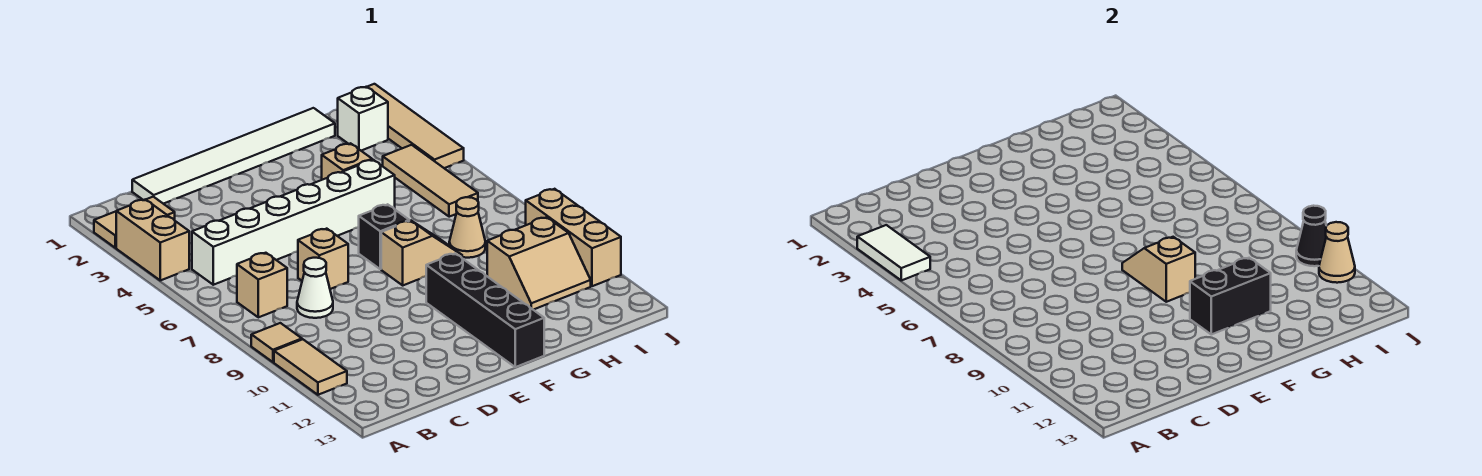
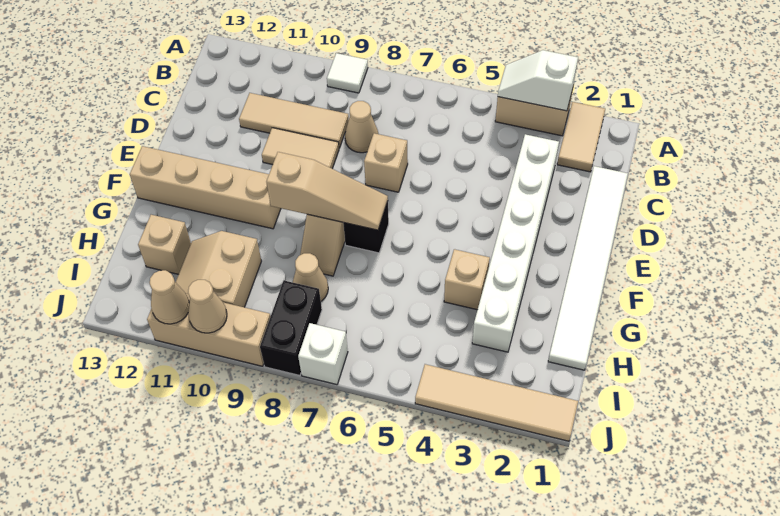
white 1x2 tile [857,225,930,280] -> white 1x2 slope [498,50,578,111]
tan 1x1 tile [251,323,302,362] -> white 1x1 tile [327,53,368,93]
tan 1x2 tile [274,339,347,395] -> tan 1x2 tile moved to [262,128,339,169]
white 1x6 brick [192,160,395,285] -> white 1x6 brick moved to [472,134,559,352]
tan 1x1 brick [237,253,287,317] -> tan 1x1 brick moved to [138,215,191,274]
white 1x1 cone [297,258,333,318] -> tan 1x1 cone [345,101,378,153]
tan 1x2 slope [1122,237,1195,302] -> tan 1x3 slope [266,152,388,230]
black 1x4 brick [426,253,544,367] -> tan 1x4 brick [130,146,281,229]
black 1x2 brick [1190,258,1271,334] -> black 1x2 brick moved to [260,281,322,375]
white 1x1 brick [338,87,388,151] -> white 1x1 brick moved to [298,323,348,385]
tan 1x3 tile [383,145,478,217] -> tan 1x3 tile moved to [239,93,349,148]
black 1x1 cone [1296,206,1326,266] -> tan 1x1 cone [188,280,227,333]

